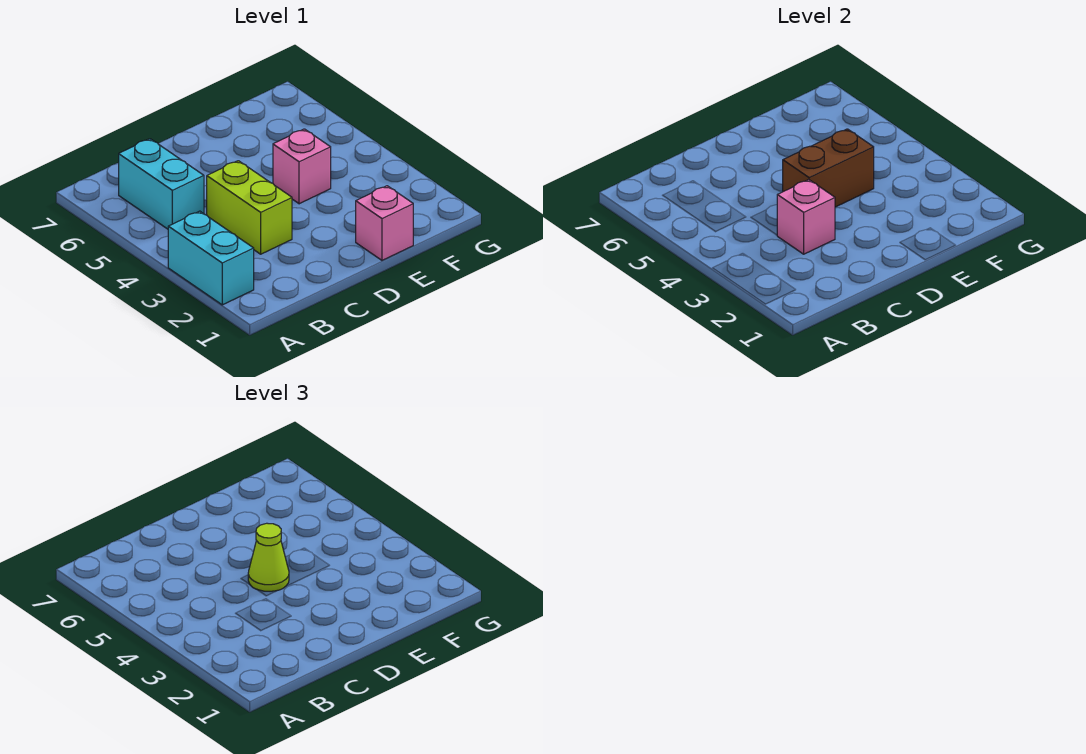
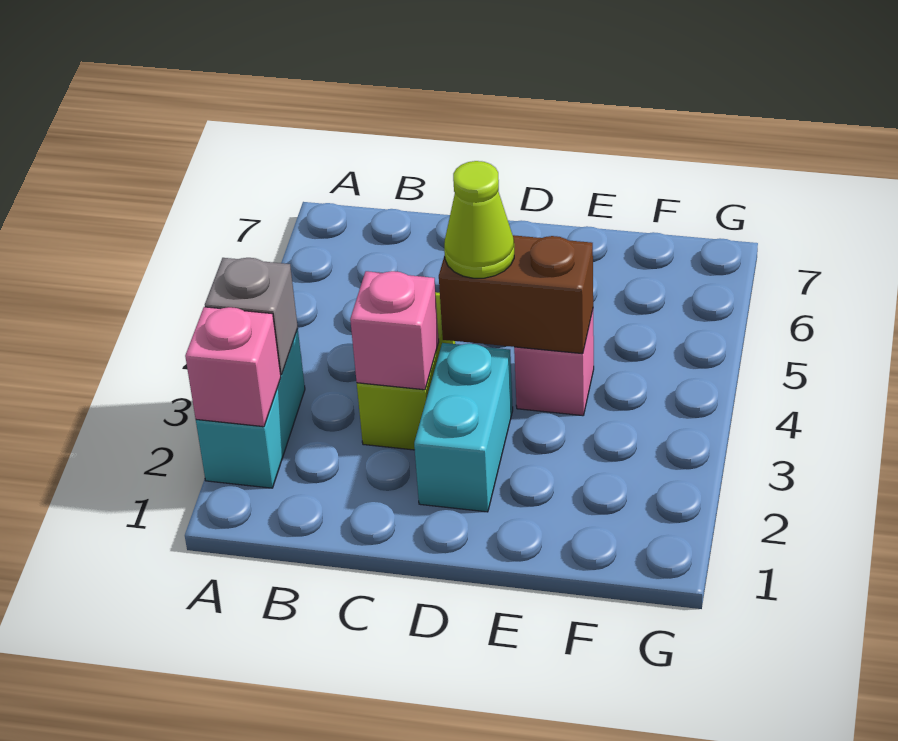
none -> grey 1x1 brick [205,258,298,375]
cyan 1x2 brick [119,139,204,229] -> cyan 1x2 brick moved to [414,343,513,512]
pink 1x1 brick [356,186,413,260] -> pink 1x1 brick moved to [185,307,281,427]

